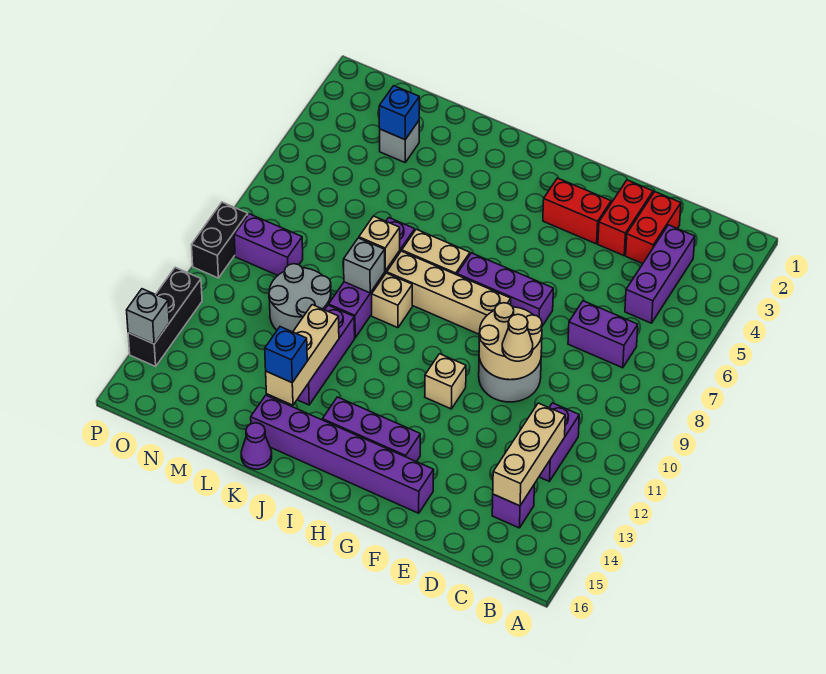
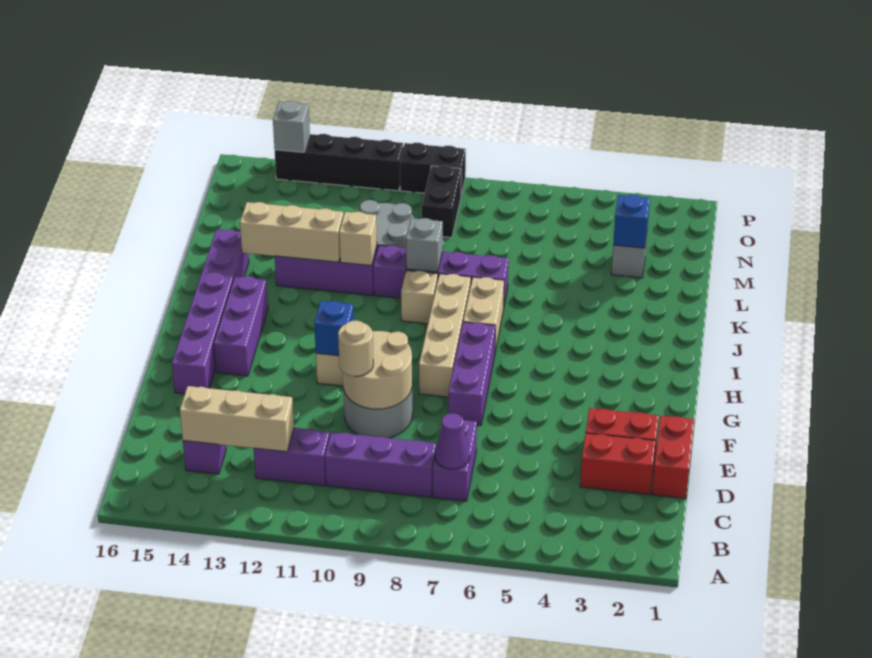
purple 1x3 brick [625,225,695,323] -> purple 1x3 brick moved to [325,432,436,497]
tan 1x1 cone [502,314,533,361] -> tan 1x1 round brick [338,321,373,376]
red 1x2 brick [543,178,611,244] -> red 1x2 brick moved to [652,416,694,499]
tan 1x1 brick [359,216,400,271] -> tan 1x1 brick moved to [339,212,377,266]
blue 1x1 brick [265,327,307,382] -> blue 1x1 brick moved to [314,301,354,356]
purple 1x1 cone [241,423,272,469] -> purple 1x1 cone moved to [435,413,470,469]
purple 1x2 brick [234,214,303,275] -> black 1x2 brick [422,165,461,238]
black 1x3 brick [128,267,202,366] -> black 1x4 brick [275,134,403,191]

